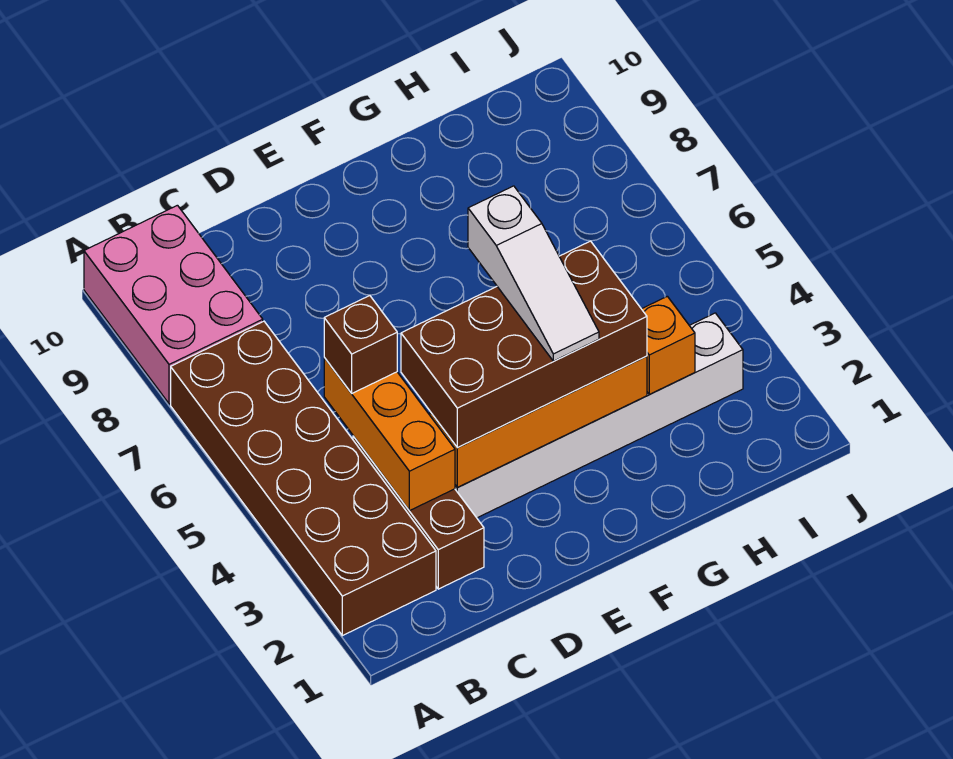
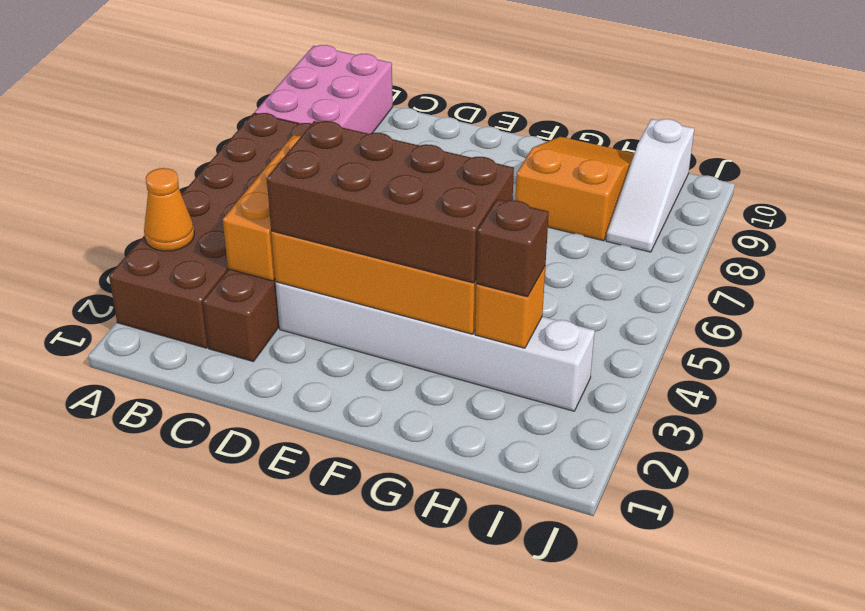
none -> orange 1x1 cone [144,168,194,251]
brown 1x1 brick [324,296,397,393] -> brown 1x1 brick moved to [476,199,549,297]
white 1x3 slope [468,186,599,361] -> white 1x3 slope moved to [606,119,694,252]
none -> orange 2x3 slope [515,137,634,241]

